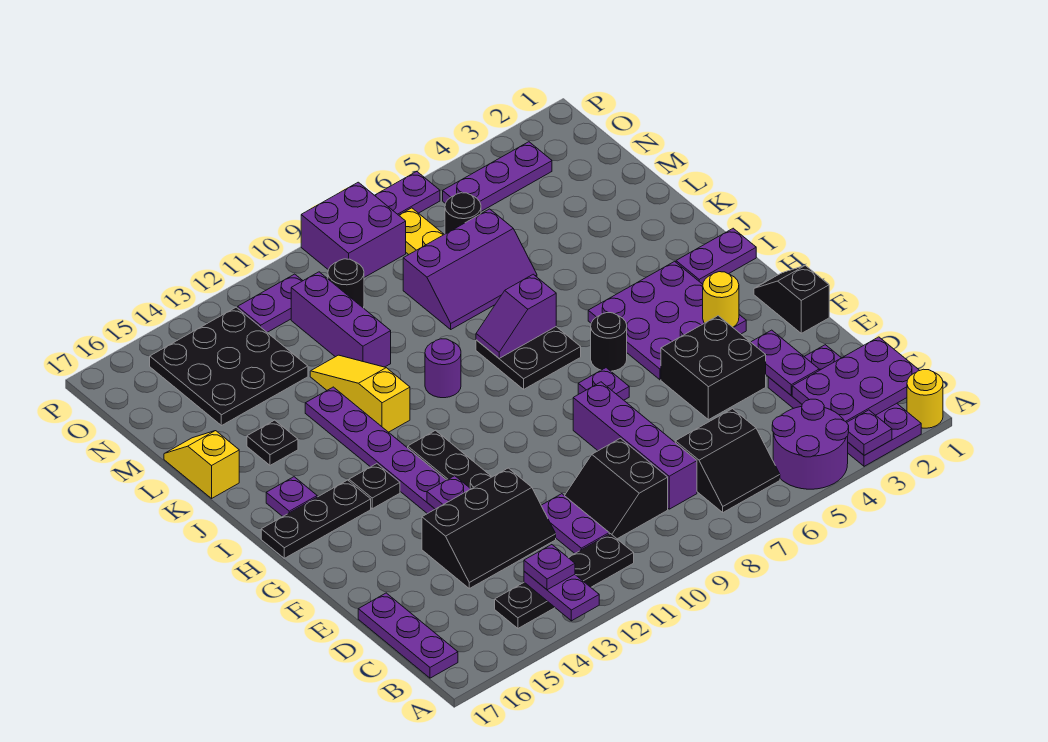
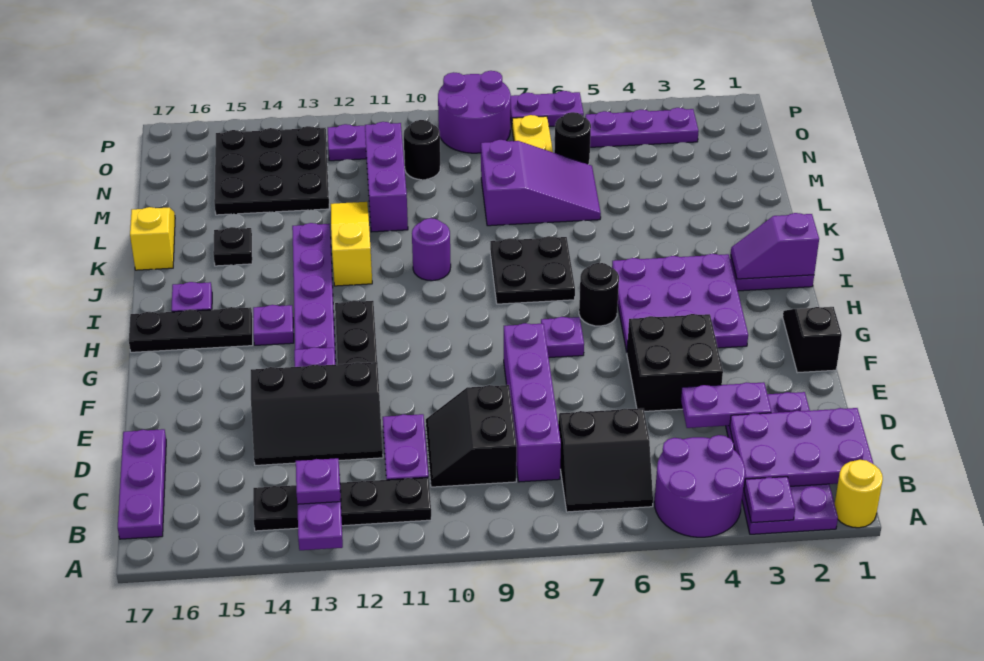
purple 1x2 plate [751,330,819,395] -> purple 1x2 plate turned to [681,382,771,428]
yellow 1x1 round brick [703,272,739,327] -> none
black 1x1 plate [349,464,400,509] -> purple 1x1 plate [253,305,294,345]
purple 1x2 slope [476,274,556,358] -> purple 1x2 slope moved to [731,213,819,279]
purple 2x3 slope [403,209,537,329] -> purple 2x3 slope turned to [481,140,601,226]
purple 2x2 brick [301,182,406,277] -> purple 2x2 round brick [438,71,511,153]

